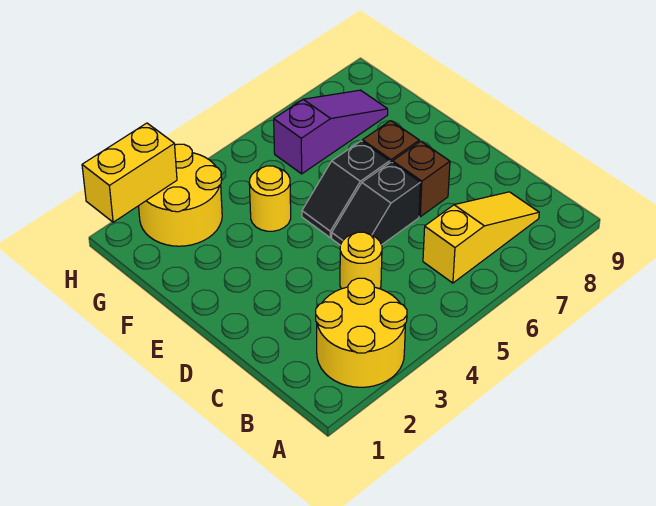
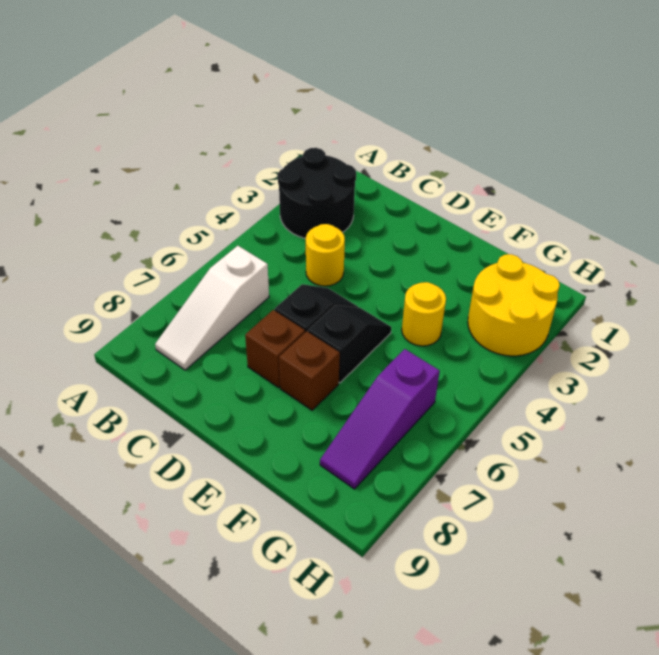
yellow 2x2 round brick [316,278,407,387] -> black 2x2 round brick [278,148,356,238]
yellow 1x3 slope [423,192,539,283] -> white 1x3 slope [155,246,269,370]
yellow 1x2 brick [82,123,177,222] -> none

